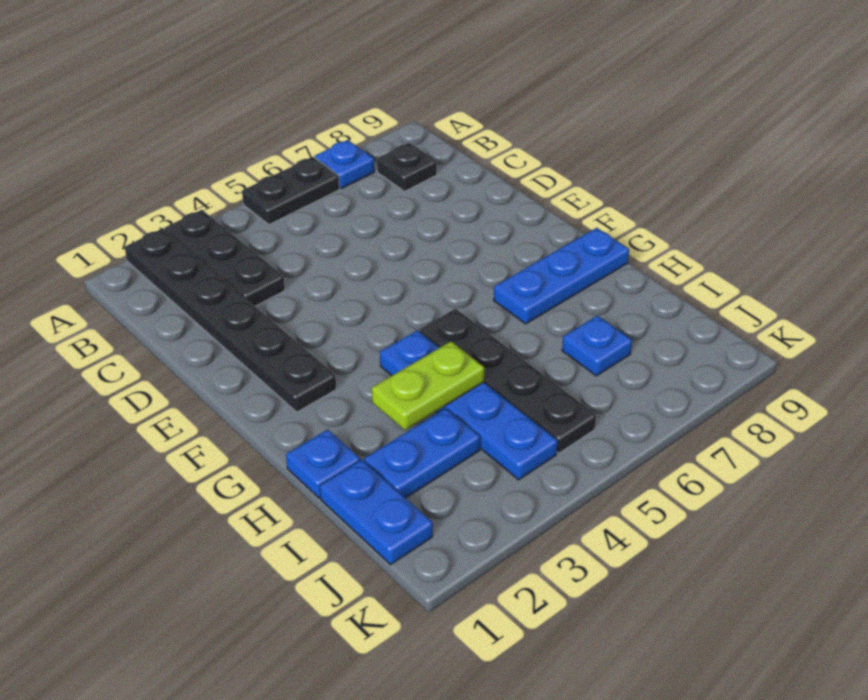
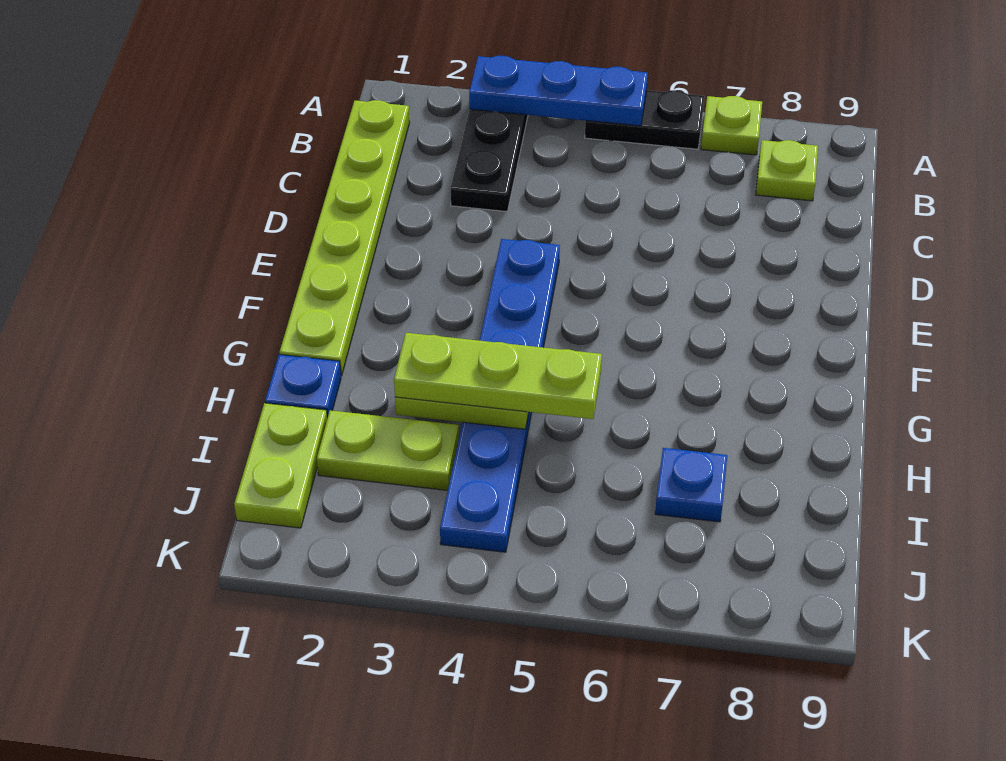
black 1x6 plate [125,228,336,412] -> none
blue 1x1 plate [315,140,374,189] -> lime 1x1 plate [701,96,762,155]
none -> lime 1x6 plate [279,100,410,376]
black 1x1 plate [377,143,437,191] -> lime 1x1 plate [756,140,818,201]
blue 1x4 plate [380,330,558,480] -> blue 1x6 plate [440,239,560,552]
black 1x4 plate [419,308,596,453] -> none
blue 1x3 plate [494,228,629,324] -> blue 1x3 plate moved to [469,56,648,126]
none -> lime 1x3 plate [394,333,602,419]
blue 1x2 plate [320,460,433,565] -> lime 1x2 plate [234,403,327,528]
blue 1x2 plate [364,408,480,498] -> lime 1x2 plate [317,410,459,490]

